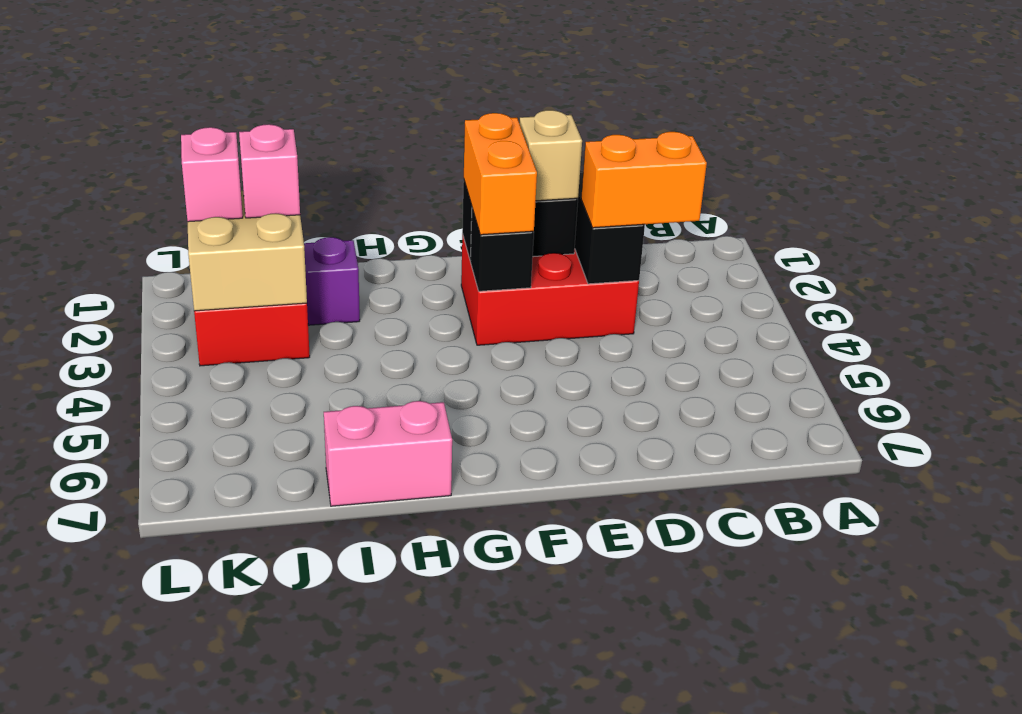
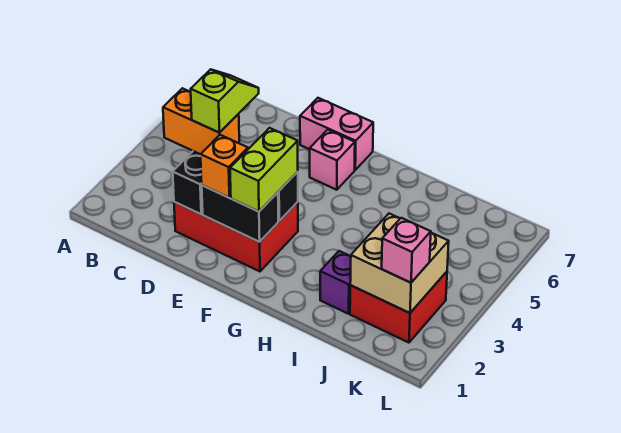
none -> lime 1x2 slope [191,69,259,133]
tan 1x1 brick [519,110,582,201] -> orange 1x1 brick [201,135,248,198]
orange 1x2 brick [464,113,537,235] -> lime 1x2 brick [230,128,298,212]
pink 1x2 brick [324,401,452,506] -> pink 1x2 brick moved to [300,98,373,170]
pink 1x1 brick [239,124,300,218] -> pink 1x1 brick moved to [310,130,355,190]

